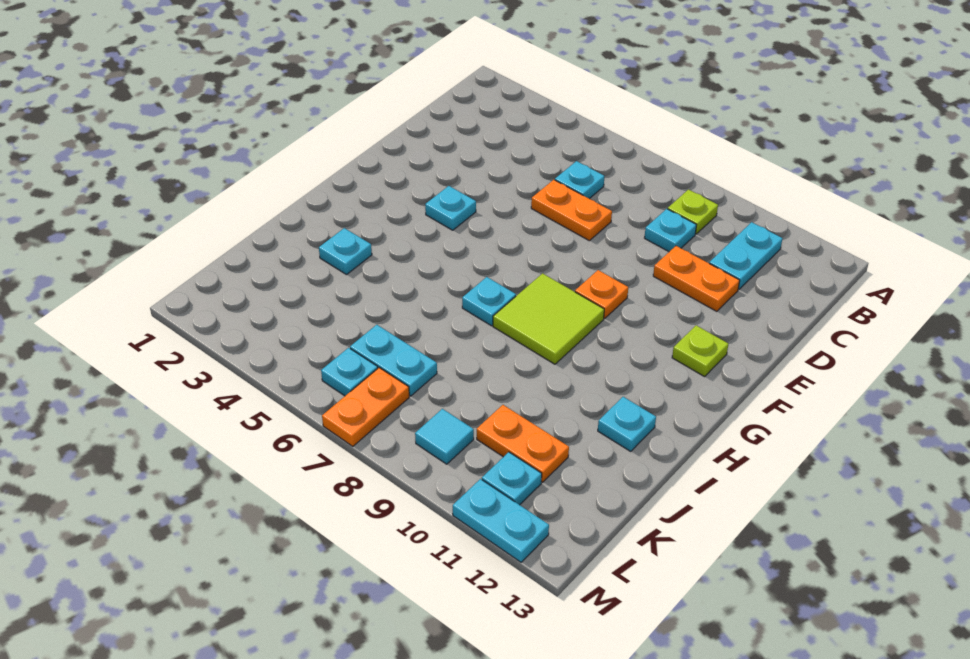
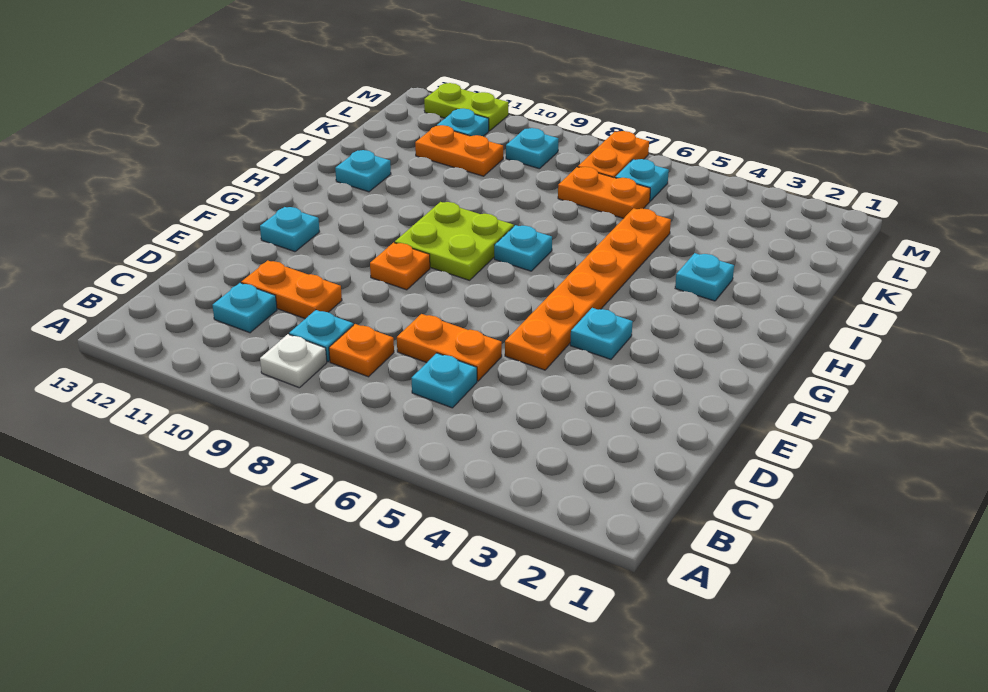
lime 1x1 plate [668,190,718,234] -> white 1x1 plate [260,334,327,388]
cyan 1x2 plate [709,222,783,290] -> cyan 1x1 plate [212,283,277,333]
none -> orange 1x1 plate [329,324,394,377]
none -> orange 1x6 plate [505,208,671,370]
lime 1x1 plate [672,325,728,377] -> cyan 1x1 plate [260,207,320,252]
lime 2x2 tile [493,273,604,364] -> lime 2x2 plate [395,202,514,280]
cyan 1x2 plate [350,325,437,396] -> orange 1x2 plate [558,167,650,218]
cyan 1x1 tile [415,409,474,464] -> cyan 1x1 plate [506,128,558,169]
cyan 1x2 plate [453,479,549,562] -> lime 1x2 plate [424,83,508,131]

